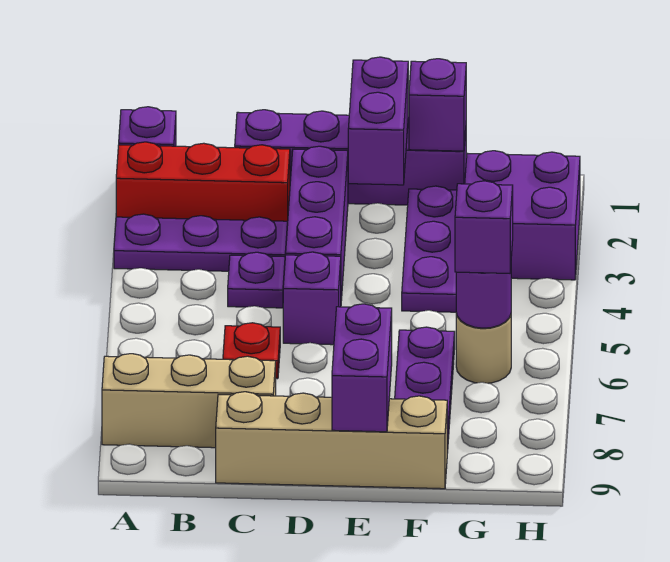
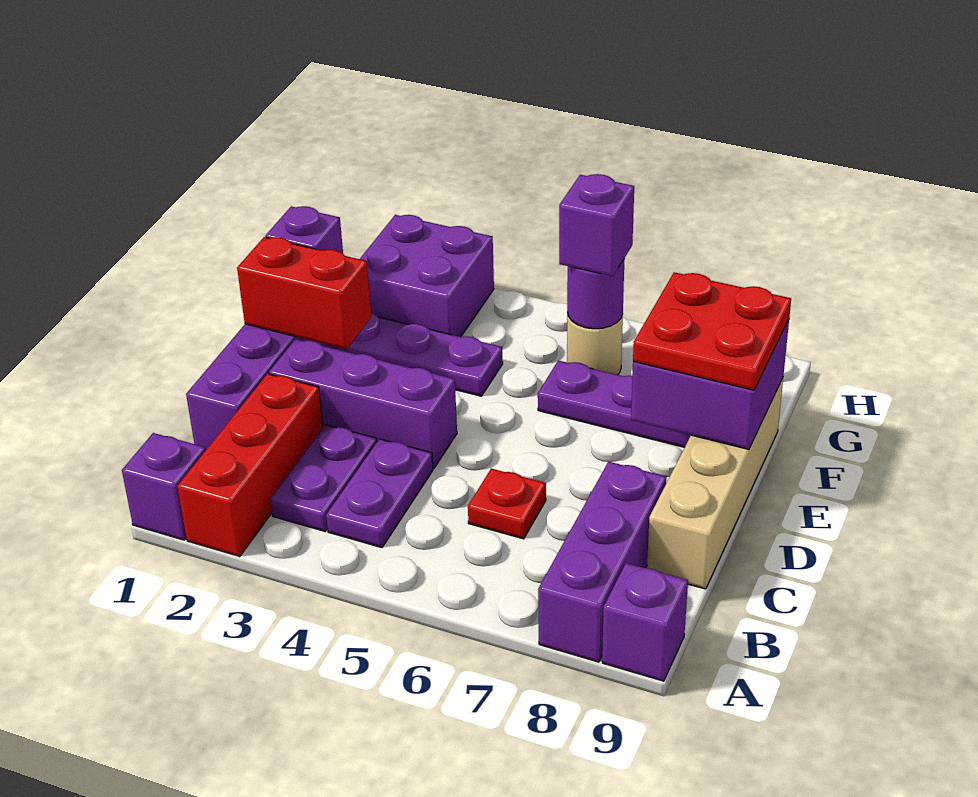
purple 1x3 plate [114,214,287,271] -> purple 1x2 plate [270,425,377,531]
tan 1x3 brick [102,354,276,448] -> purple 1x3 brick [538,462,667,662]
purple 1x1 plate [228,252,285,308] -> purple 1x2 plate [326,439,433,548]
purple 1x1 brick [283,252,341,345] -> purple 1x1 brick moved to [602,563,688,681]
purple 1x2 brick [348,57,408,185] -> red 1x2 brick [237,237,371,349]
purple 1x2 brick [332,304,392,432] -> purple 2x2 brick [631,320,789,449]
none -> red 2x2 plate [633,272,791,390]

